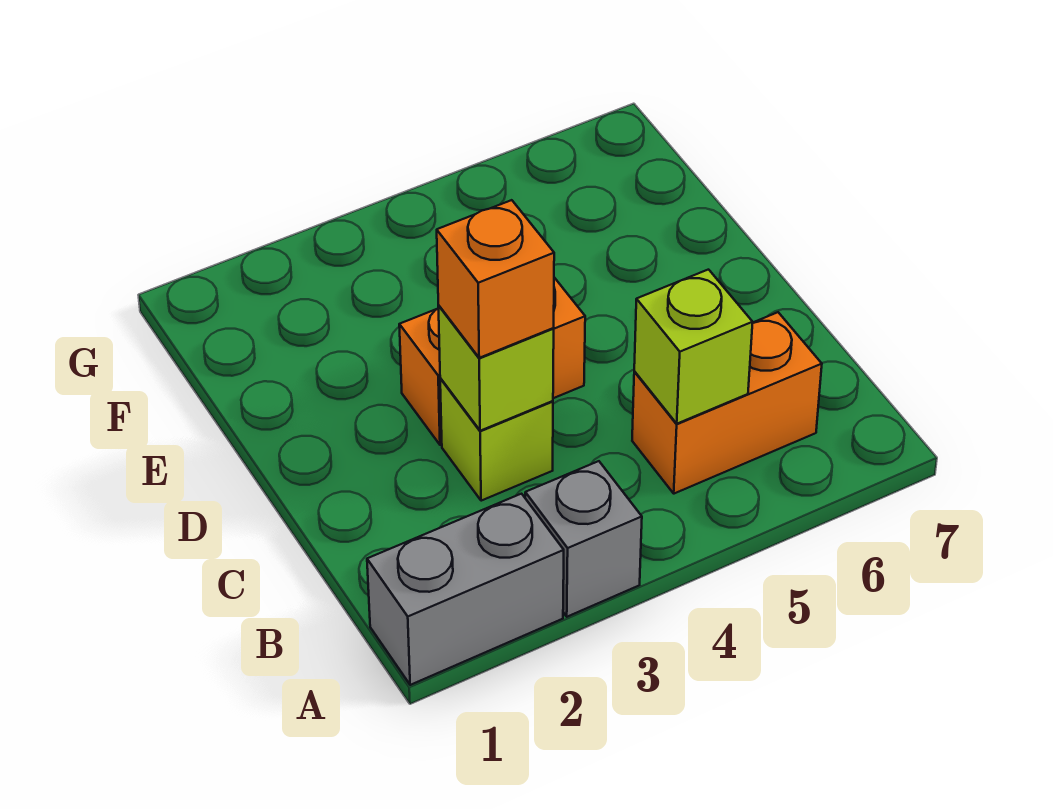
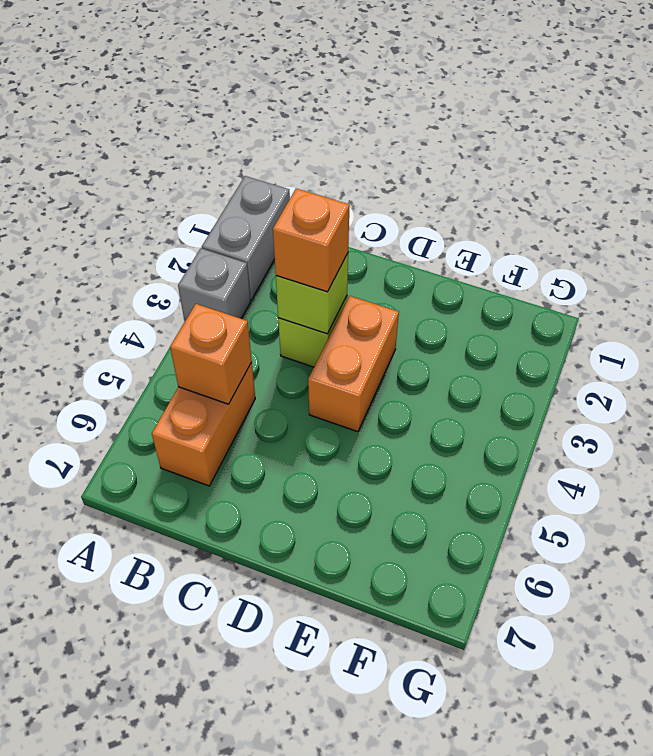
lime 1x1 brick [634,270,753,424] -> orange 1x1 brick [170,304,252,404]

